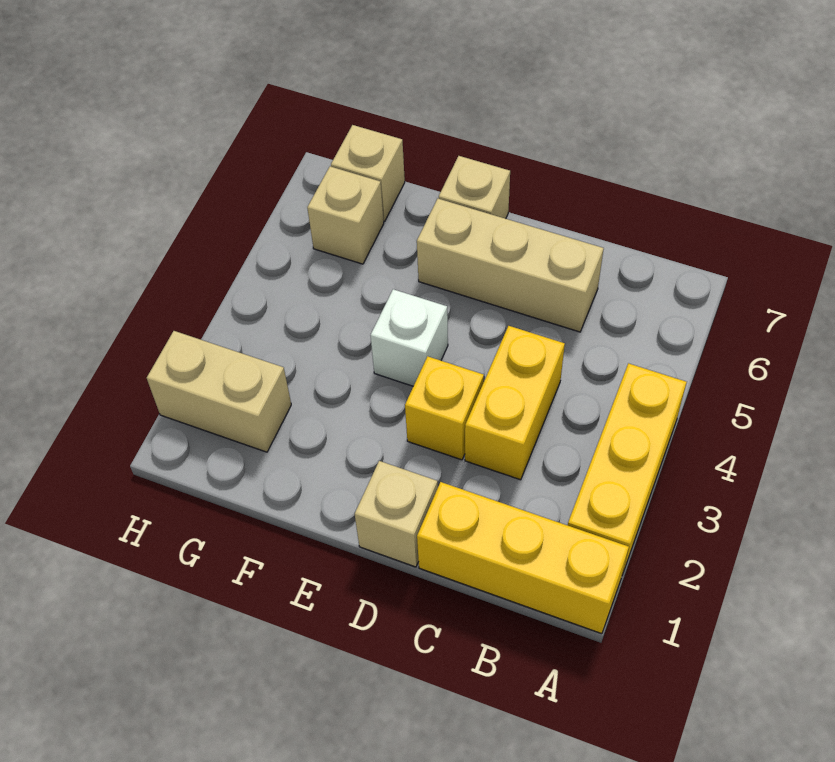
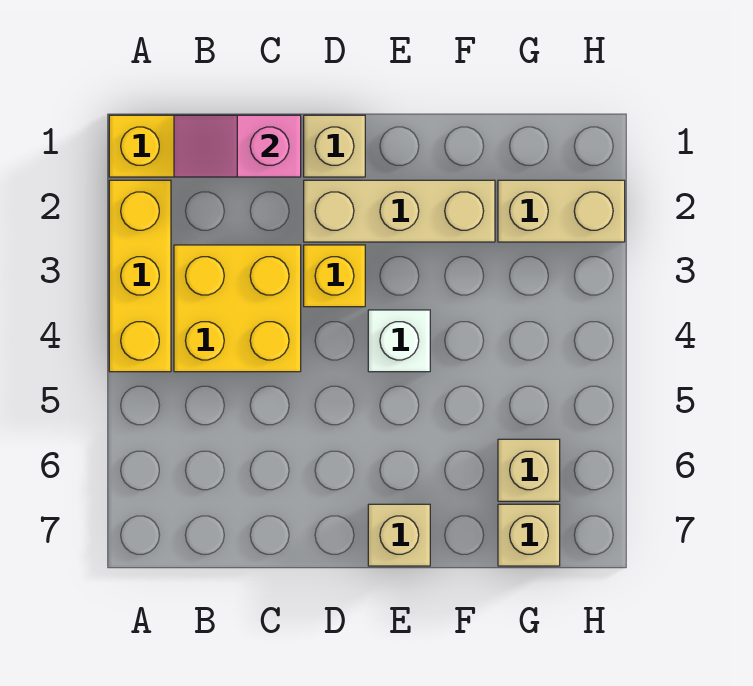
none -> pink 1x2 slope [174,115,301,177]
yellow 1x2 brick [465,326,565,480] -> yellow 2x2 brick [174,245,301,372]
tan 1x3 brick [417,198,604,332] -> tan 1x3 brick moved to [304,180,495,242]

